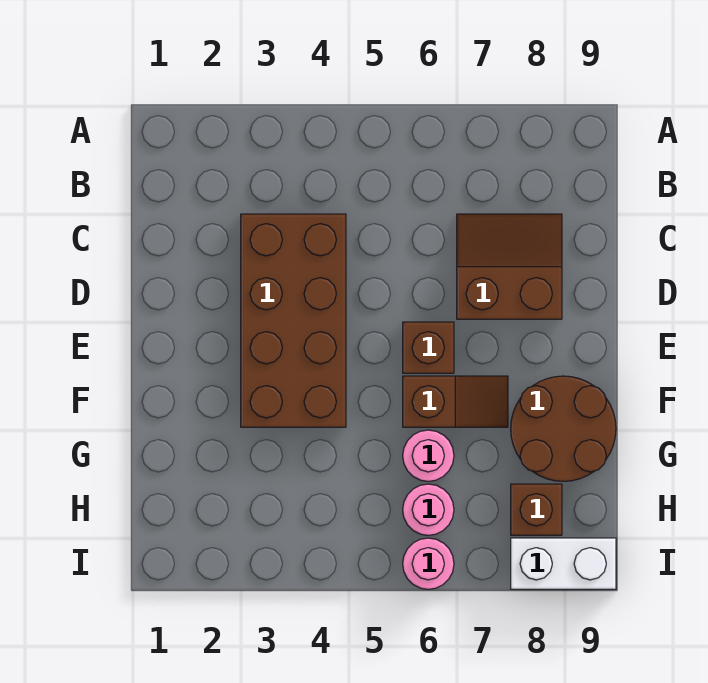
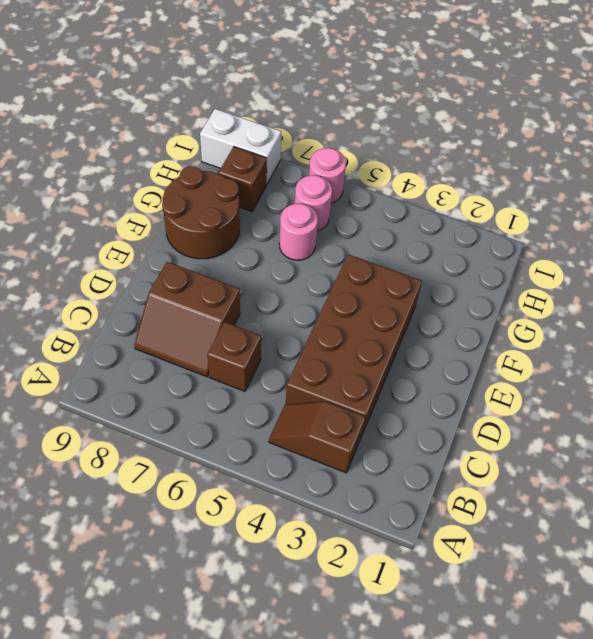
brown 1x1 brick [403,322,454,373] -> brown 1x1 brick moved to [207,322,261,391]
brown 1x2 slope [403,376,508,427] -> brown 1x2 slope moved to [269,401,365,473]

